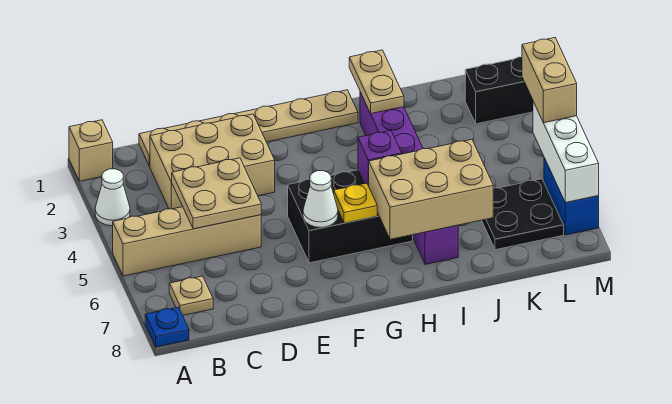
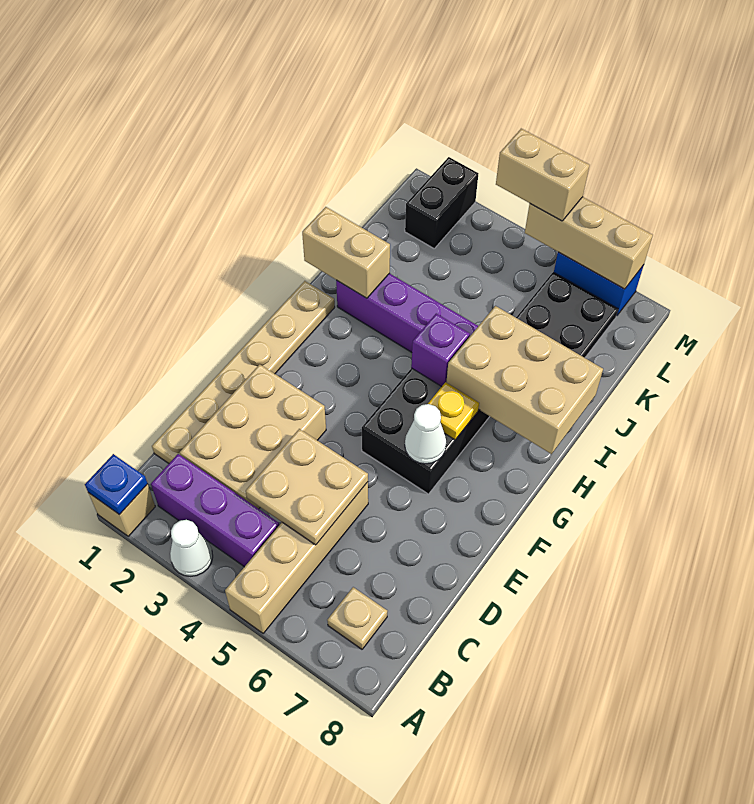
blue 1x1 plate [145,307,189,347] -> blue 1x1 plate moved to [85,454,148,515]
none -> purple 1x3 brick [151,454,279,567]
tan 2x3 brick [369,139,493,239] -> tan 2x3 brick turned to [446,306,603,454]
tan 1x2 plate [349,50,404,113] -> tan 1x2 brick [302,207,390,298]
white 1x3 brick [533,102,599,203] -> tan 1x3 brick [525,197,653,289]

